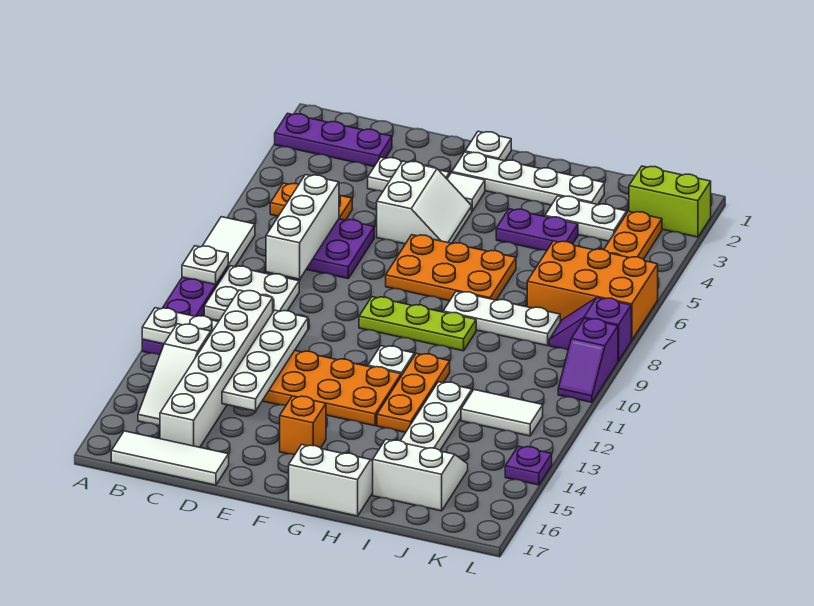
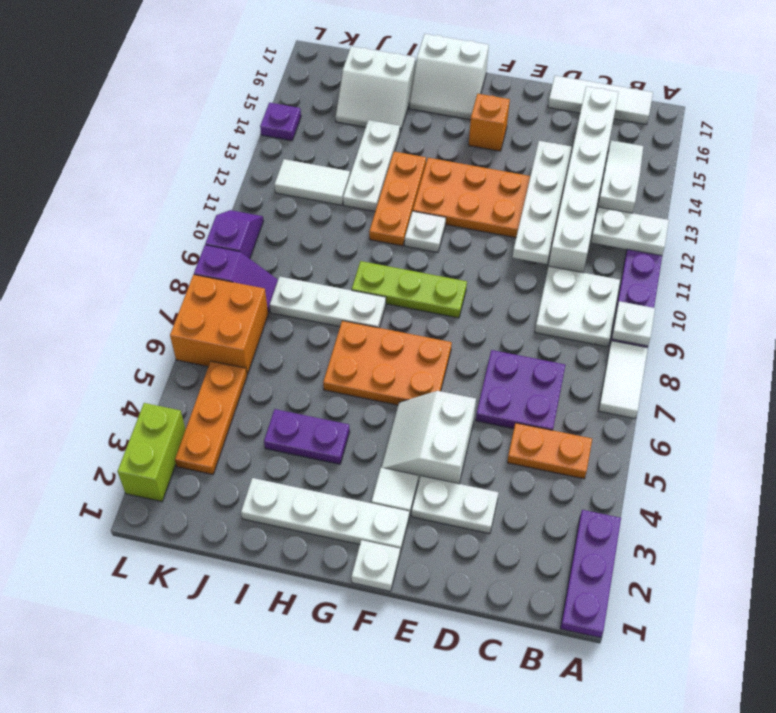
purple 1x3 plate [275,113,392,166] -> purple 1x3 plate turned to [560,510,621,638]
white 1x3 brick [266,175,339,279] -> none
white 1x2 plate [545,196,627,241] -> none
orange 2x3 brick [527,241,658,340] -> orange 2x2 brick [170,275,268,374]
lime 1x2 brick [629,166,711,237] -> lime 1x2 brick turned to [117,403,186,502]

